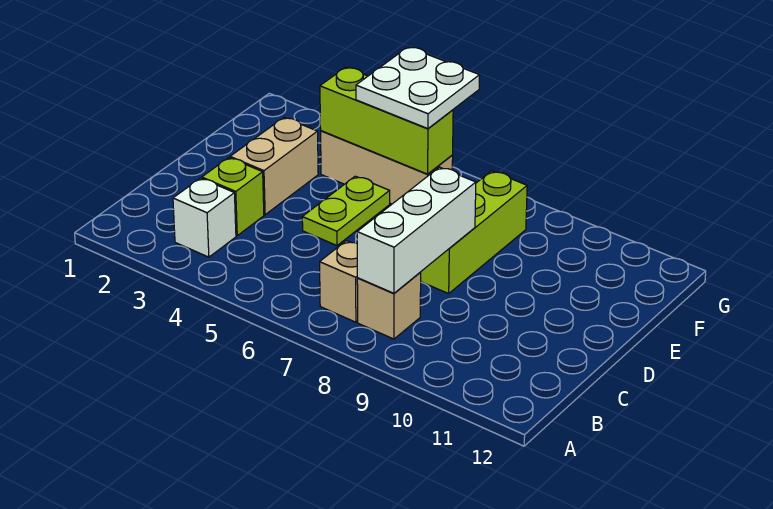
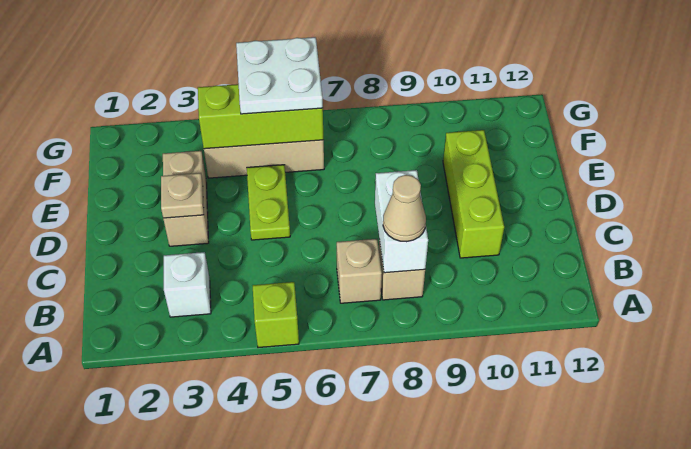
white 1x3 brick [357,167,476,293] -> white 1x2 brick [375,170,428,273]
none -> tan 1x1 cone [383,175,426,242]
lime 1x1 brick [202,158,264,236] -> lime 1x1 brick moved to [253,282,299,348]
none -> tan 1x1 plate [161,173,204,218]
lime 1x3 brick [420,171,527,294] -> lime 1x3 brick moved to [443,130,504,258]

